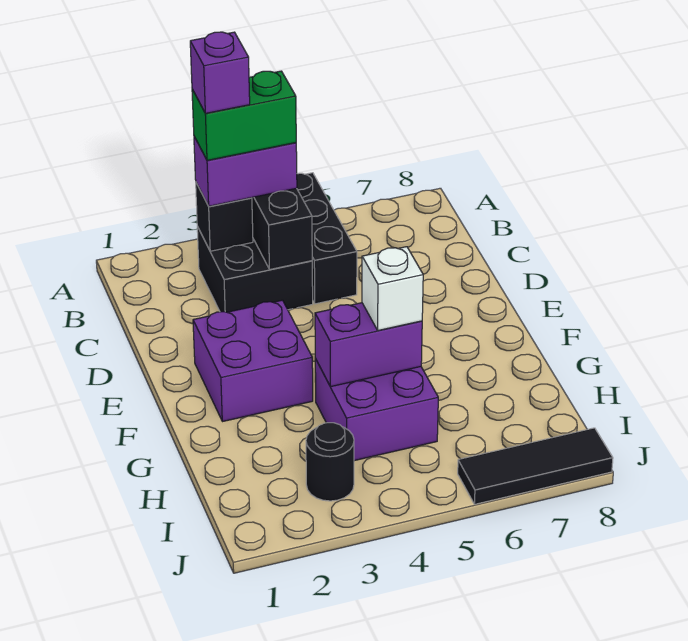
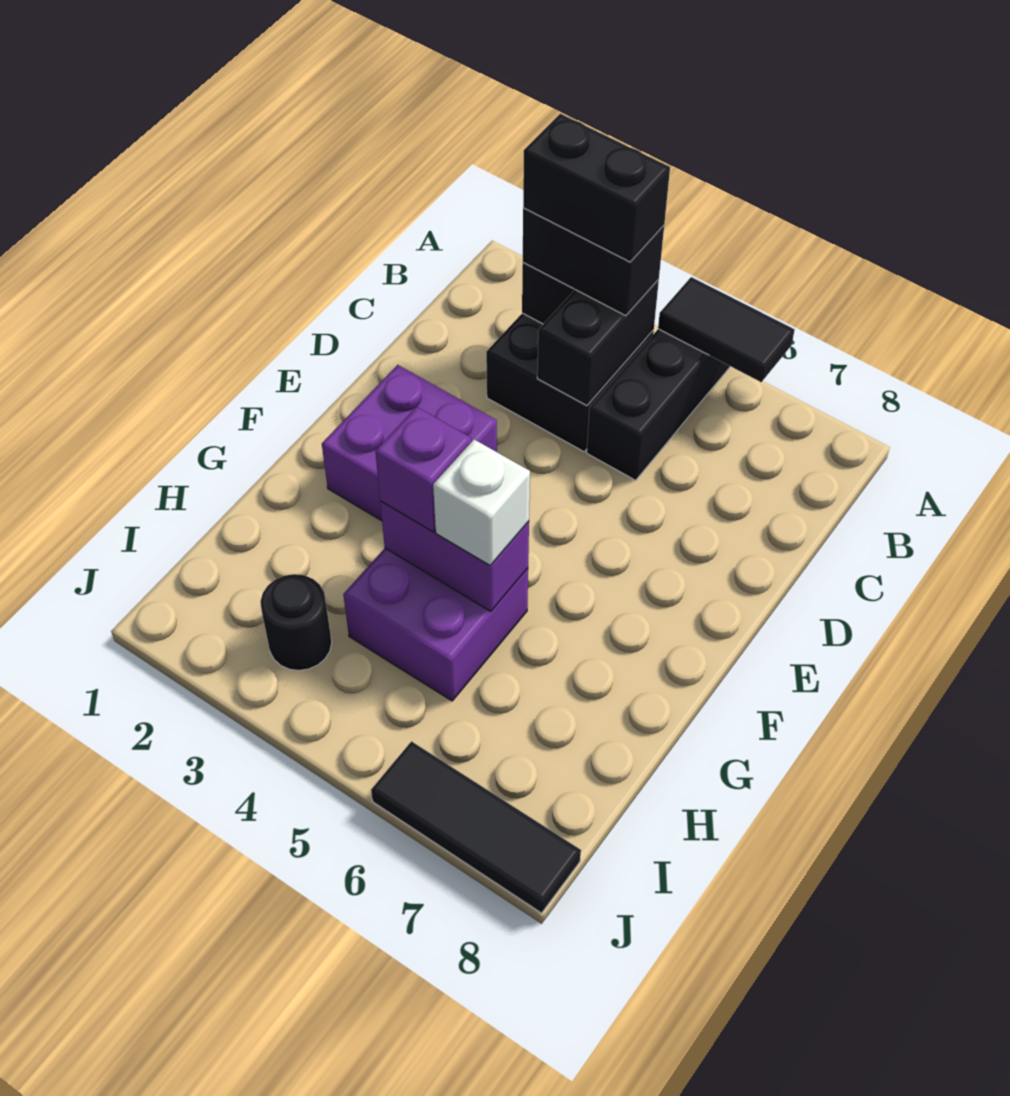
none -> black 1x2 tile [658,277,795,382]
purple 1x2 brick [194,137,297,206] -> black 1x2 brick [523,208,664,316]
green 1x2 brick [192,71,296,160] -> black 1x2 brick [523,114,670,262]
purple 1x1 brick [190,32,250,113] -> purple 1x1 brick moved to [375,407,471,532]

